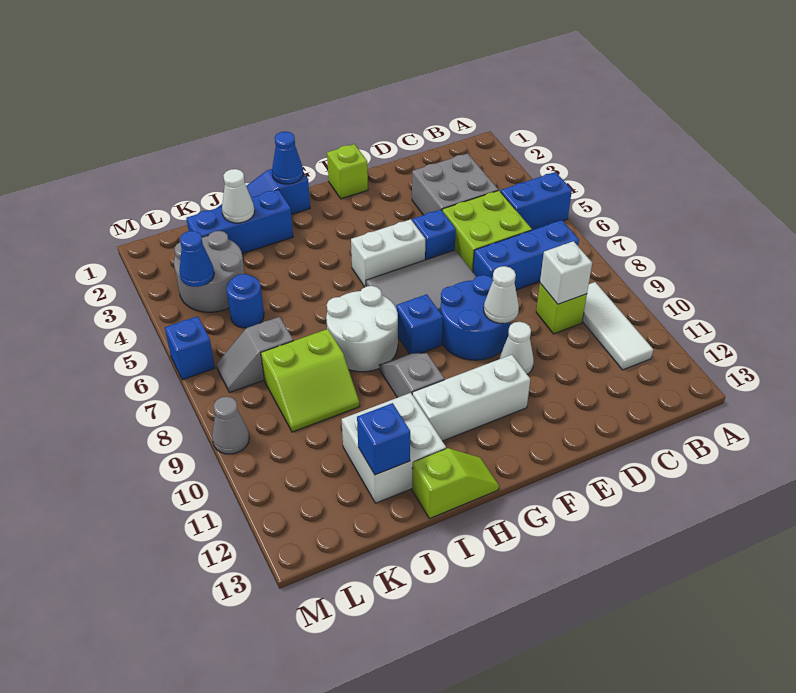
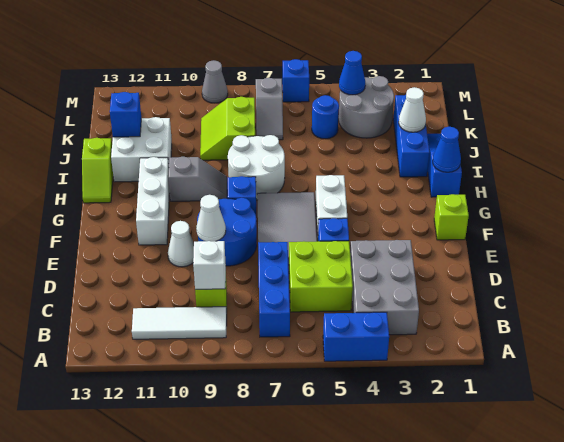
blue 1x2 brick [500,172,572,230] -> blue 1x2 brick turned to [323,312,389,361]
grey 2x2 brick [412,153,498,215] -> grey 2x3 brick [350,240,419,335]
grey 1x2 slope [217,317,293,393] -> grey 1x2 slope turned to [256,78,283,140]

